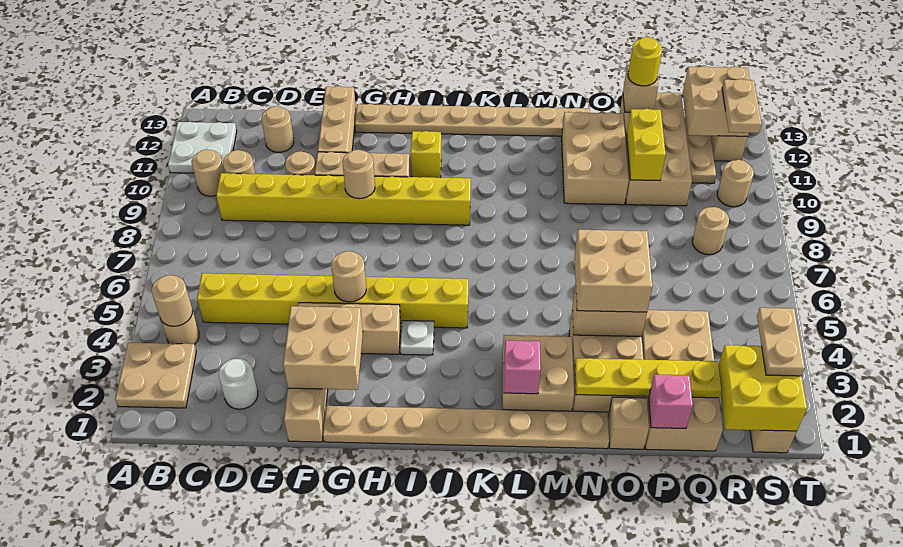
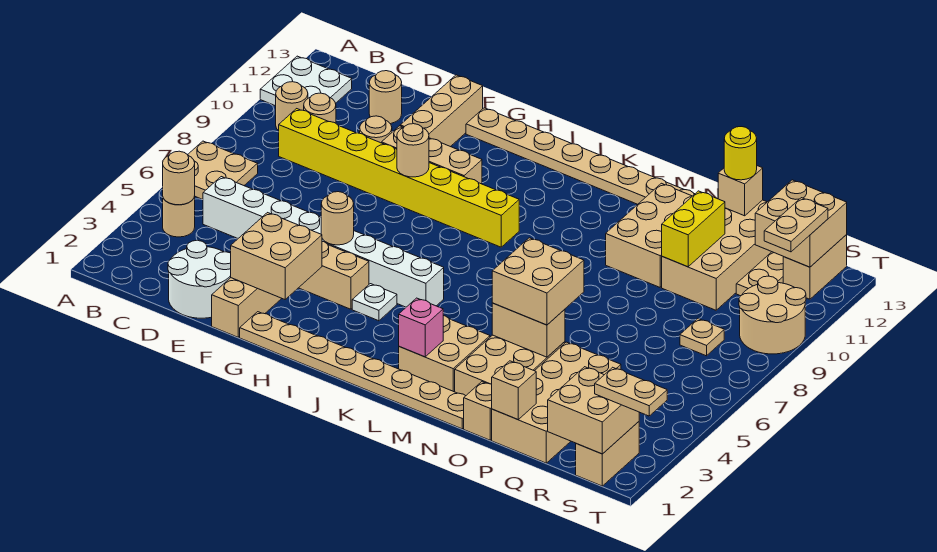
tan 2x2 plate [115,343,196,408] -> tan 2x2 plate moved to [188,141,258,200]
yellow 1x8 brick [197,273,468,328] -> white 1x8 brick [203,177,444,307]
white 1x1 round brick [219,359,258,409] -> white 2x2 round brick [168,240,231,318]
yellow 1x1 brick [411,131,441,178] -> none
yellow 1x4 plate [575,358,721,398] -> none
pink 1x1 brick [648,374,693,428] -> tan 1x1 brick [492,361,536,419]
yellow 2x2 brick [718,345,807,431] -> tan 2x2 brick [548,367,639,454]
tan 1x1 round brick [692,207,729,255] -> tan 1x1 plate [680,319,724,356]
tan 1x2 plate [757,308,805,376] -> tan 1x2 plate turned to [595,367,667,416]
tan 1x1 round brick [717,160,754,207] -> tan 2x2 round brick [739,276,806,354]

